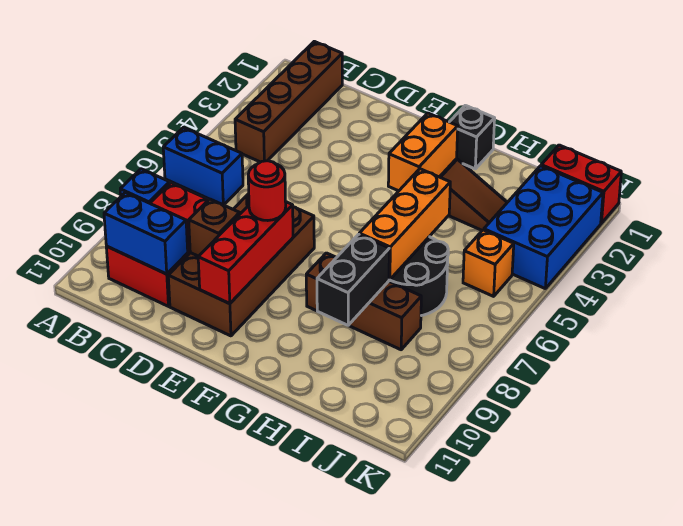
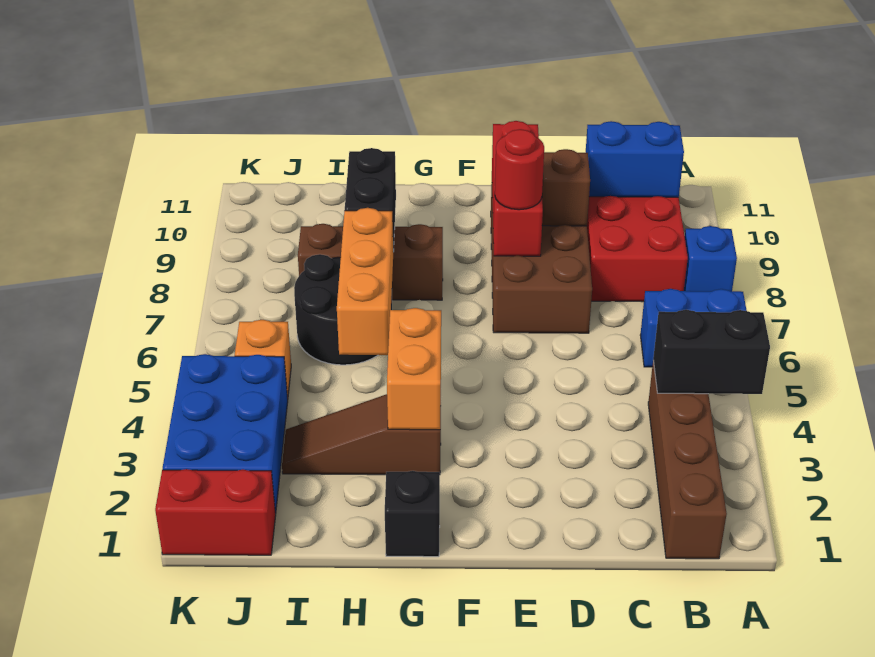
none -> black 1x2 brick [653,310,770,394]

